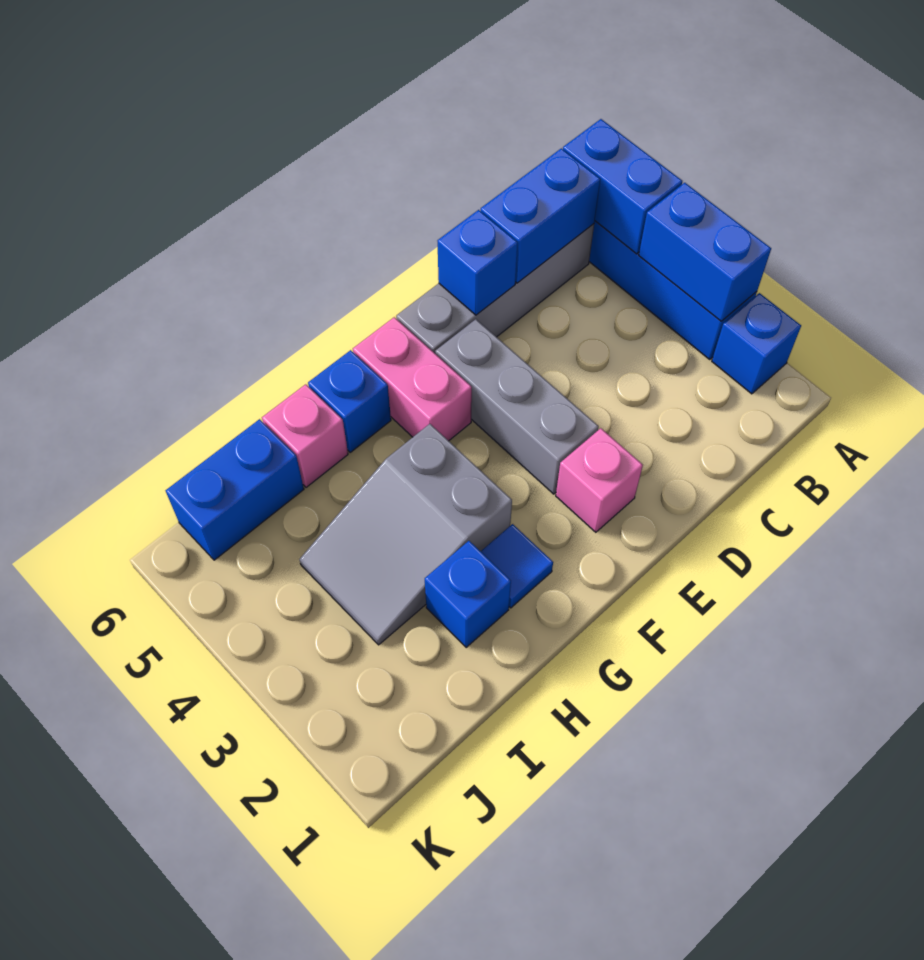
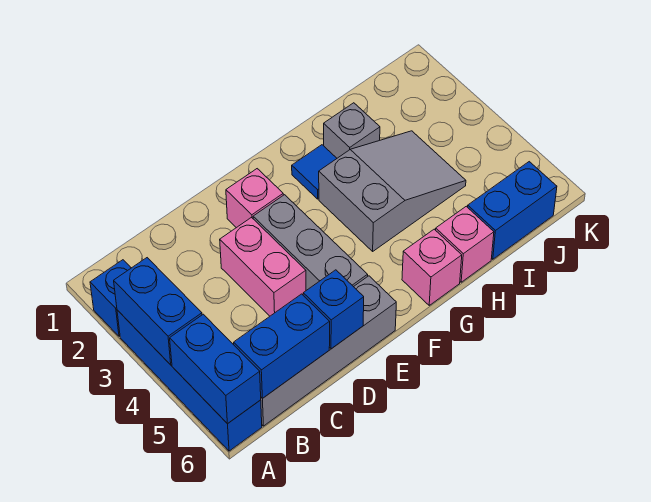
pink 1x2 brick [353,317,472,441] -> pink 1x2 brick moved to [220,218,306,316]
blue 1x1 brick [308,350,391,452] -> pink 1x1 brick [402,229,462,305]
blue 1x1 brick [425,541,511,647] -> grey 1x1 brick [324,103,380,158]

